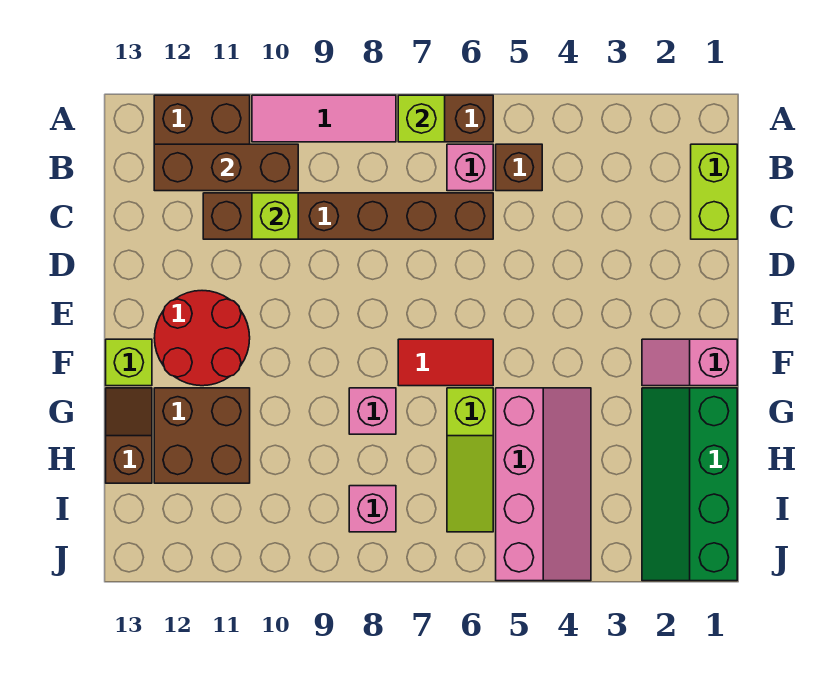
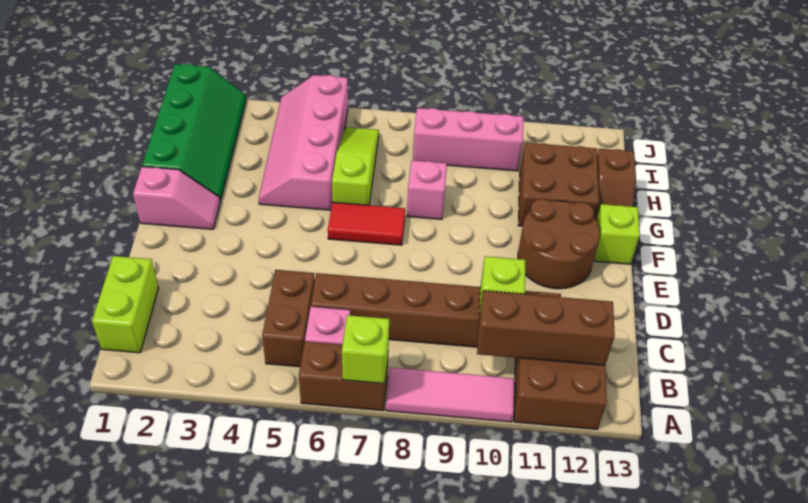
brown 1x1 brick [496,144,542,191] -> brown 1x2 brick [262,270,315,367]
red 2x2 round brick [154,291,250,386] -> brown 2x2 round brick [518,199,600,289]
pink 1x1 brick [349,486,396,532] -> pink 1x3 brick [413,108,523,171]

